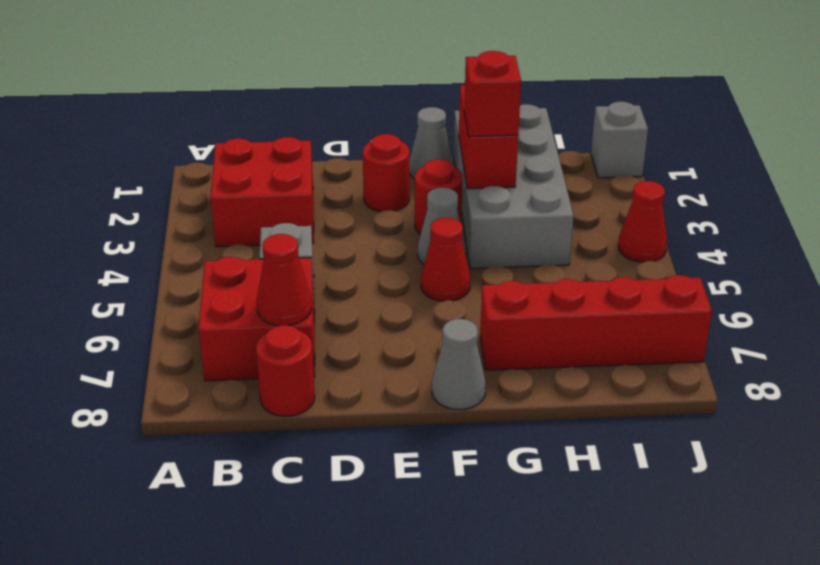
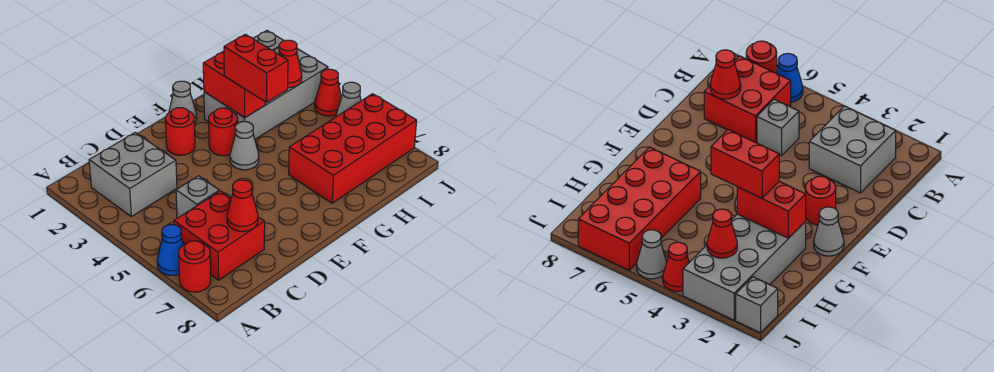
none -> blue 1x1 cone [157,225,184,275]
red 2x2 brick [211,137,314,247] -> grey 2x2 brick [89,132,177,217]
red 1x1 round brick [256,325,315,416] -> red 1x1 round brick moved to [179,241,211,292]
red 1x1 cone [421,218,470,301] -> red 1x1 cone moved to [279,40,302,88]
grey 1x1 cone [432,319,486,410] -> grey 1x1 cone moved to [336,82,361,117]
grey 2x4 brick [454,104,574,268] -> grey 2x4 brick turned to [204,48,328,139]
red 1x1 brick [464,51,521,137] -> red 1x2 brick [224,34,288,102]
red 1x4 brick [480,275,712,370] -> red 2x4 brick [289,94,417,203]

